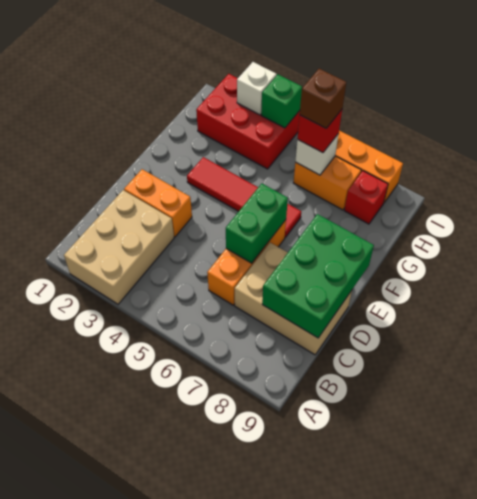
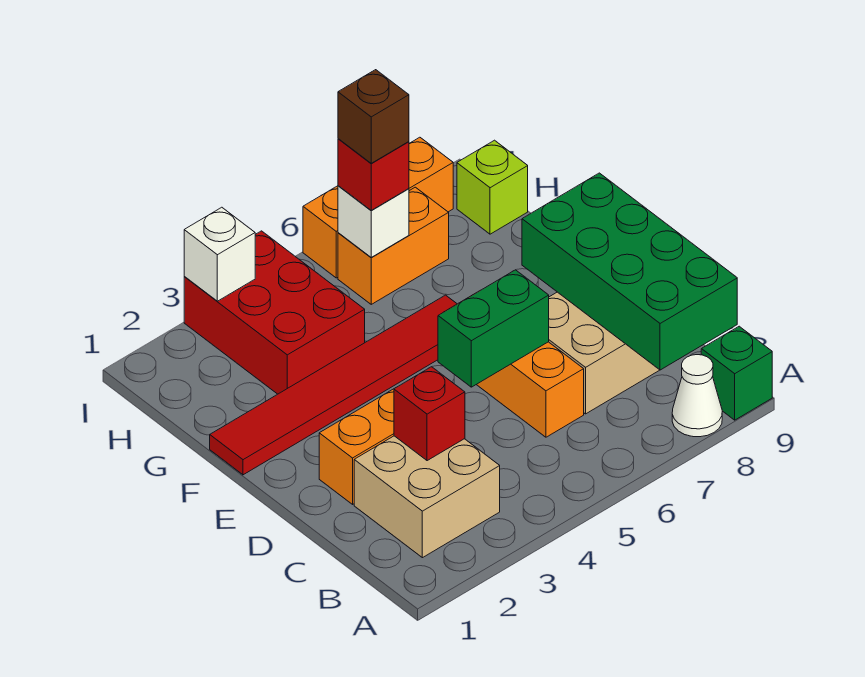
tan 2x3 brick [64,190,174,304] -> tan 2x2 brick [354,436,500,558]
none -> white 1x1 cone [672,355,722,437]
green 2x3 brick [262,214,374,338] -> green 2x4 brick [522,173,737,370]
green 1x2 brick [226,184,288,263] -> green 1x2 brick turned to [438,270,549,387]
red 1x4 tile [187,157,301,238] -> red 1x6 tile [210,295,457,475]
red 2x3 brick [196,74,300,169] -> red 2x3 brick turned to [184,231,365,394]
red 1x1 brick [344,171,388,224] -> red 1x1 brick moved to [394,367,465,461]
none -> lime 1x1 brick [457,140,528,234]
green 1x1 brick [261,75,302,128] -> green 1x1 brick moved to [701,326,772,420]

